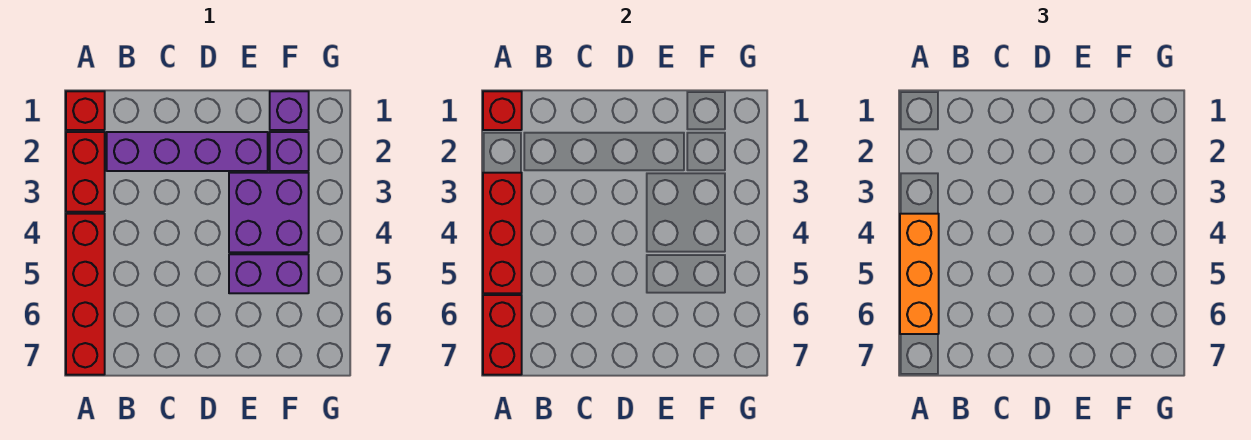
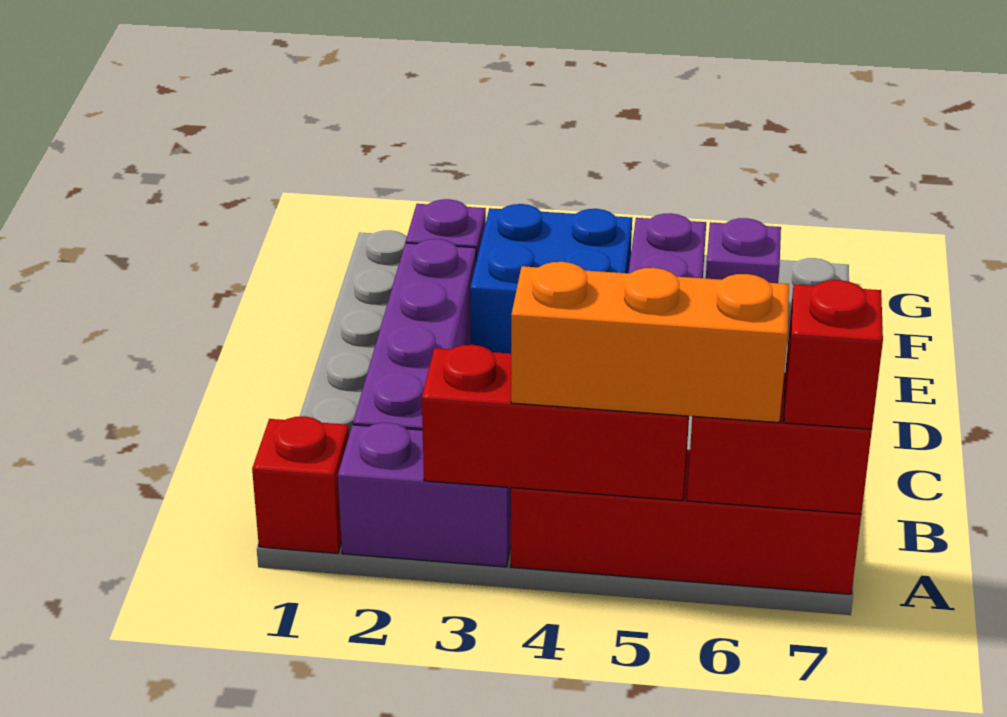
red 1x1 brick [483,91,522,130] -> red 1x1 brick moved to [784,280,883,429]
red 1x2 brick [66,132,105,212] -> purple 1x2 brick [338,423,511,567]
purple 2x2 brick [229,173,309,252] -> blue 2x2 brick [470,204,632,353]
purple 1x1 brick [270,91,309,130] -> purple 1x1 brick moved to [706,218,781,283]

